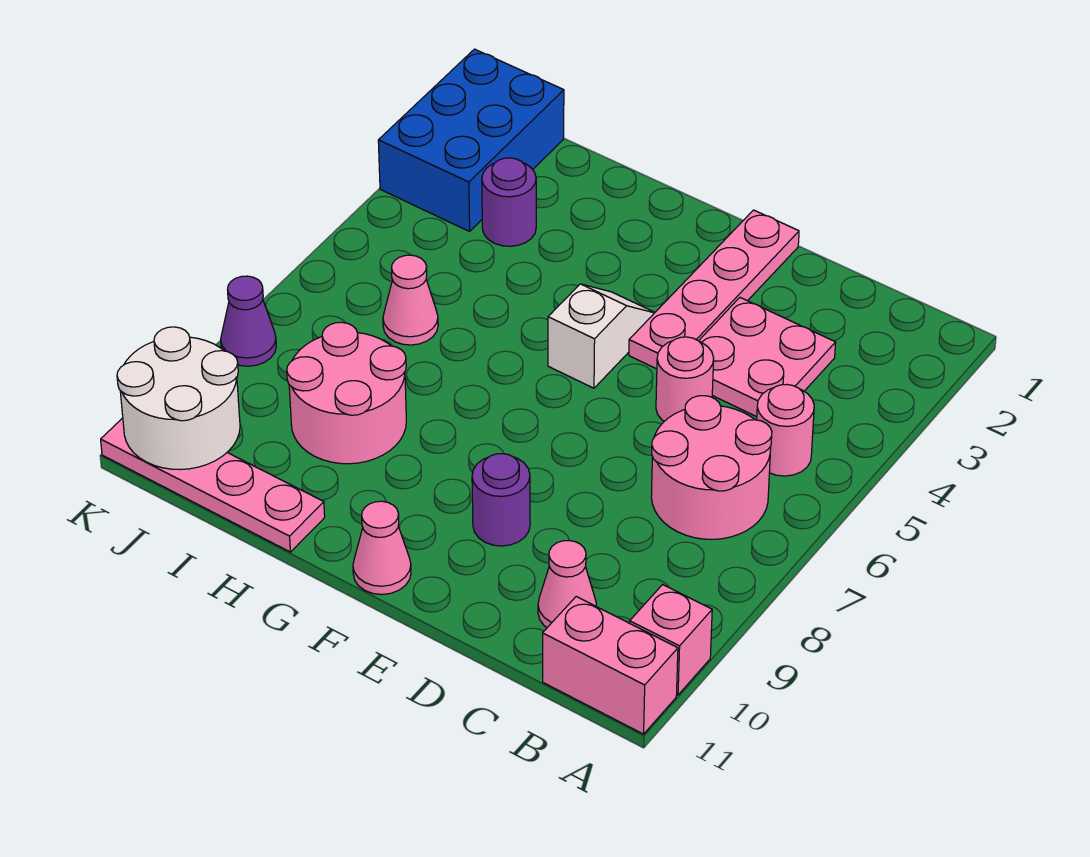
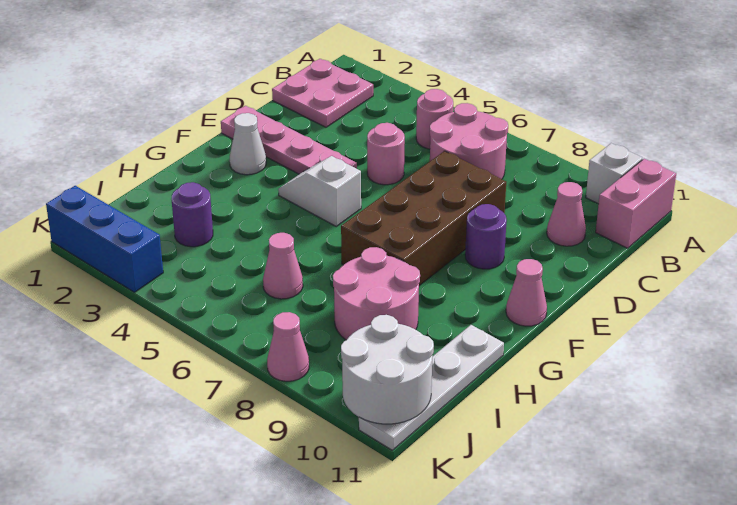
pink 1x1 brick [630,585,712,695] -> white 1x1 brick [586,143,643,204]
pink 2x2 plate [699,298,836,417] -> pink 2x2 plate moved to [272,59,373,127]
none -> brown 2x4 brick [341,151,506,286]
none -> white 1x1 cone [230,113,266,175]
pink 1x4 plate [101,418,325,552] -> white 1x4 plate [359,325,504,450]
blue 2x3 brick [378,49,564,231] -> blue 1x3 brick [46,186,163,292]
purple 1x1 cone [221,276,276,366] -> pink 1x1 cone [267,312,309,381]

